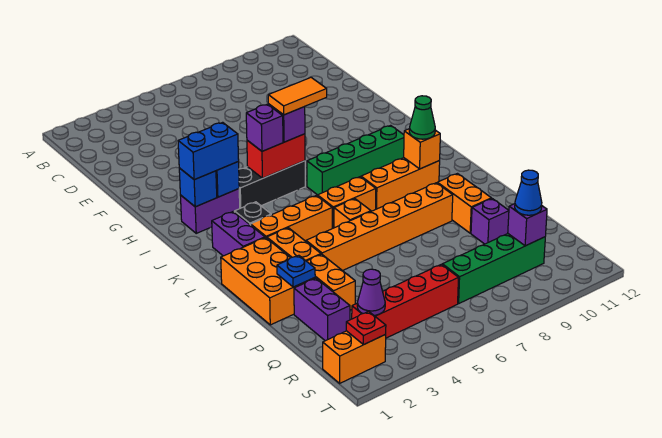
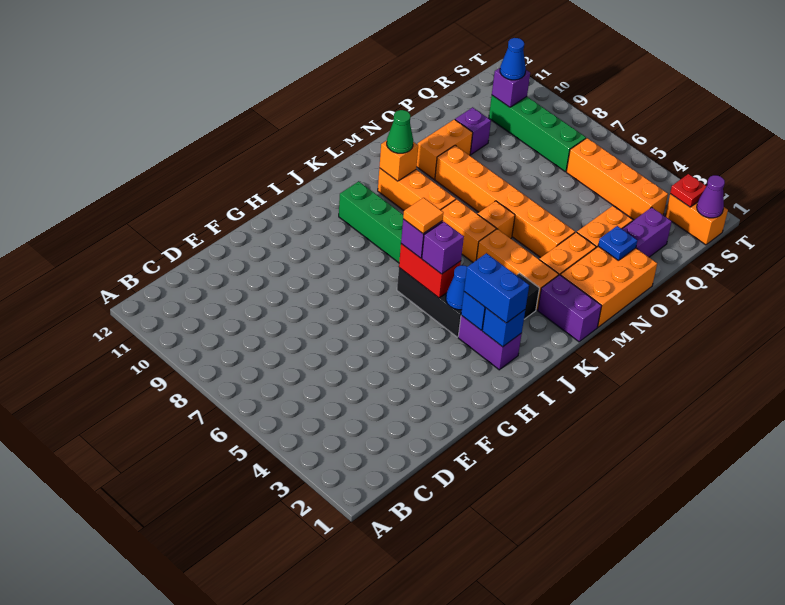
none -> blue 1x1 cone [446,265,467,310]
orange 1x2 tile [268,78,327,115] -> orange 1x1 tile [403,198,443,234]
purple 1x2 brick [212,211,265,256] -> purple 1x2 brick turned to [538,275,602,342]
red 1x4 brick [352,264,458,338] -> orange 1x4 brick [566,138,668,220]
purple 1x1 cone [357,269,385,315] -> purple 1x1 cone moved to [697,175,725,218]

